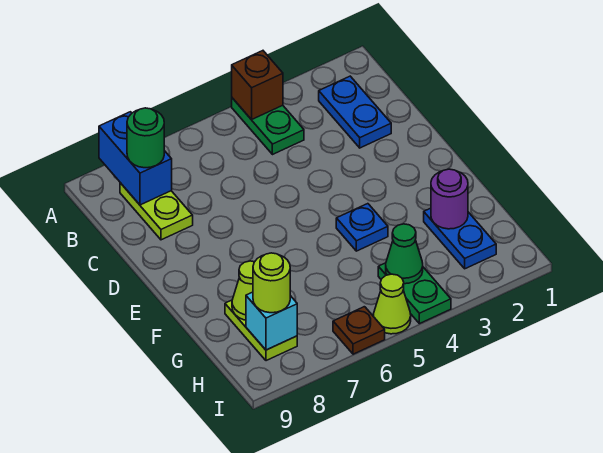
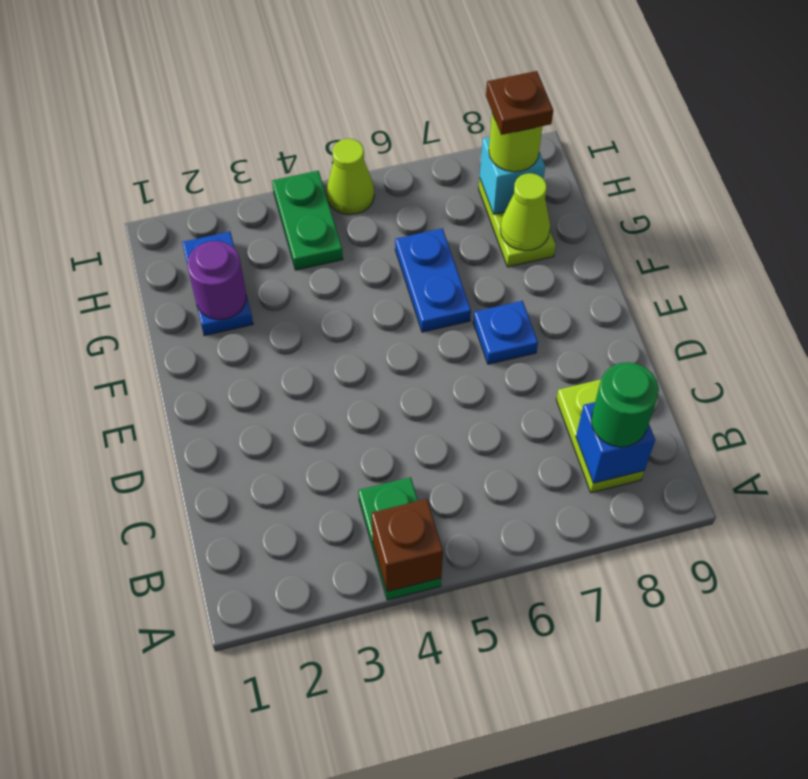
blue 1x2 brick [99,112,172,205] -> blue 1x1 brick [576,402,655,483]
blue 1x2 plate [319,76,391,148] -> blue 1x2 plate moved to [395,228,471,332]
blue 1x1 plate [336,204,388,251] -> blue 1x1 plate moved to [473,301,538,364]
green 1x1 cone [386,224,423,284] -> none
brown 1x1 plate [333,307,385,354] -> brown 1x1 plate moved to [486,71,553,135]

